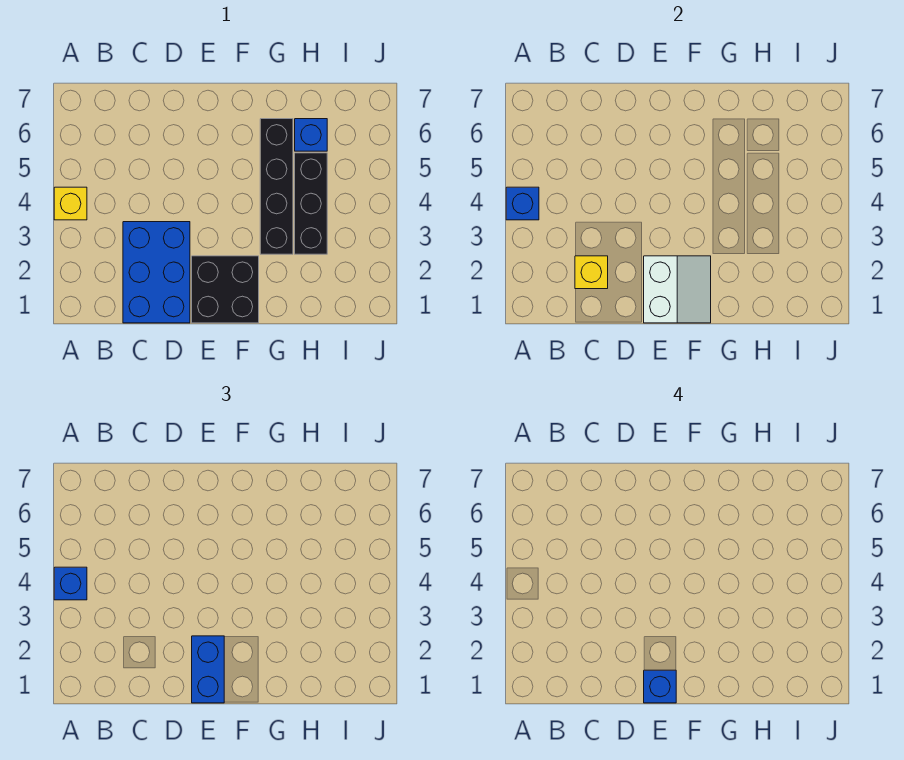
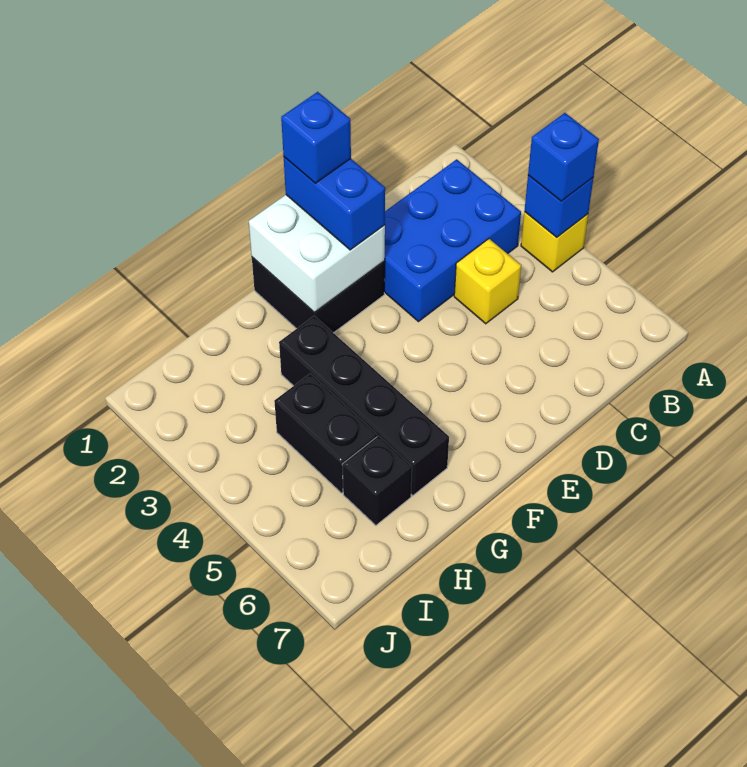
blue 2x3 brick [123,222,190,323] -> blue 2x3 brick turned to [384,159,521,322]
yellow 1x1 brick [575,256,608,289] -> yellow 1x1 brick moved to [454,239,521,324]
white 2x2 slope [644,256,711,323] -> white 2x2 brick [249,195,385,313]
black 1x3 brick [295,153,327,254] -> black 1x2 brick [274,373,377,493]
blue 1x1 brick [295,119,327,151] -> black 1x1 brick [342,436,412,525]

